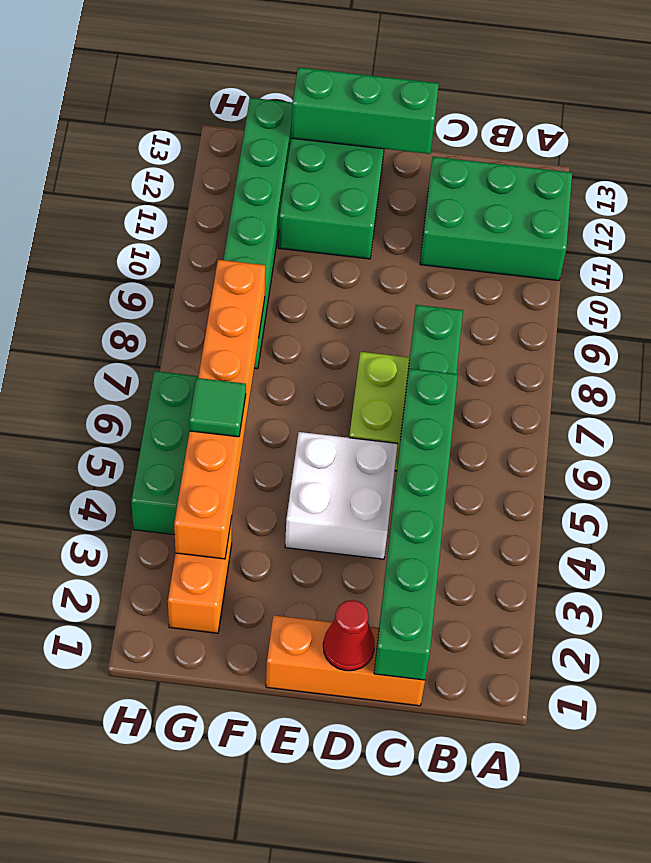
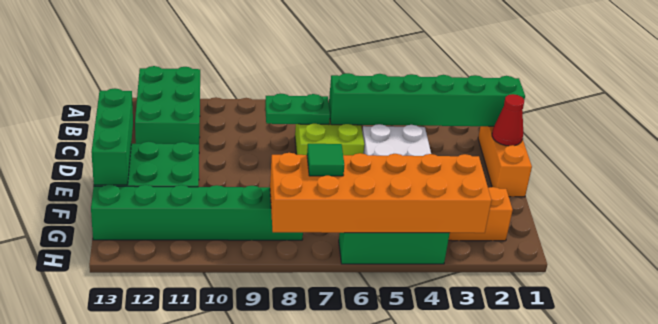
orange 1x6 brick [174,260,265,559] -> orange 2x6 brick [270,153,491,233]
green 1x1 tile [189,378,246,437] -> green 1x1 tile moved to [307,144,344,176]

